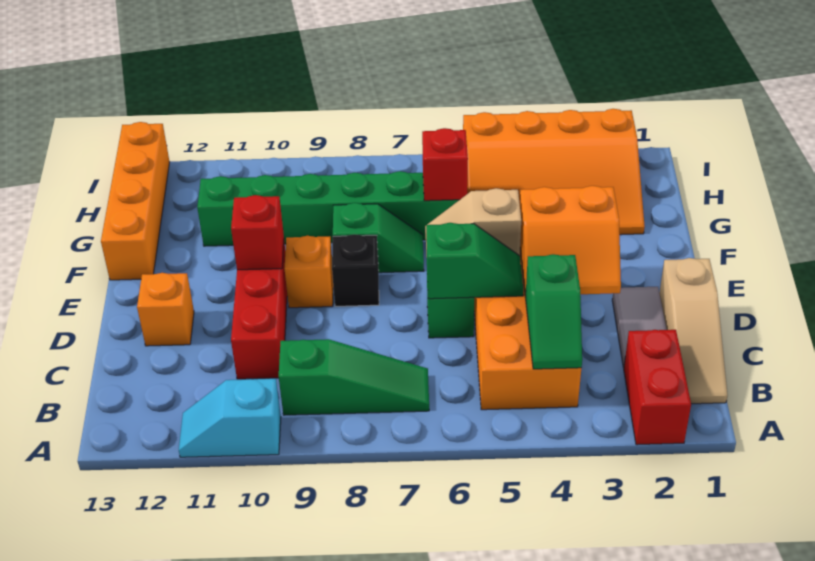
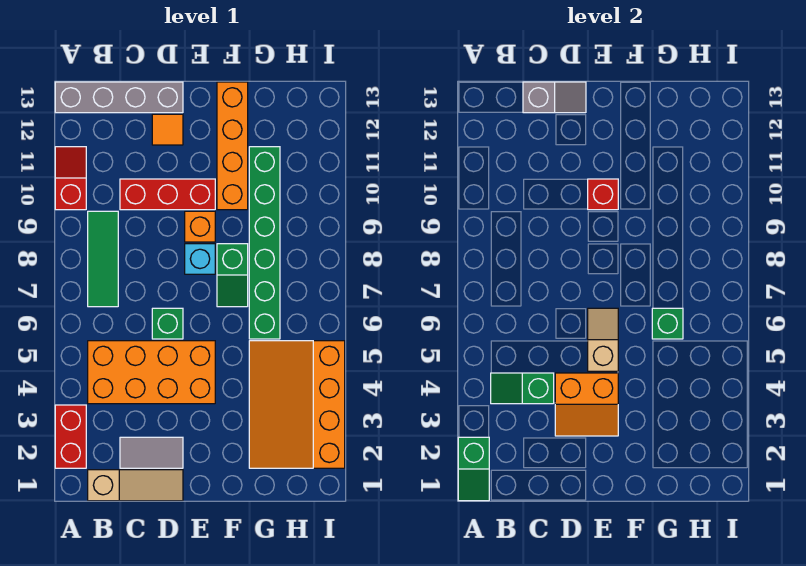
red 1x2 brick [624,330,691,445] -> red 1x2 brick turned to [55,405,86,468]
cyan 1x2 slope [179,379,281,457] -> red 1x2 slope [55,147,86,210]
none -> grey 1x4 brick [55,82,183,113]
tan 1x3 slope [659,258,727,404] -> tan 1x3 slope turned to [88,470,183,501]
green 1x3 slope [279,339,429,415] -> green 1x3 tile [88,211,118,307]
none -> grey 1x2 slope [523,82,586,113]
orange 2x2 slope [520,186,621,296] -> orange 2x2 slope turned to [555,373,618,436]
green 1x2 slope [426,223,523,299] -> green 1x2 slope moved to [458,437,489,501]
orange 1x1 brick [137,273,194,346] -> orange 1x1 tile [152,114,183,145]
black 1x1 brick [332,234,379,306] -> cyan 1x1 brick [185,244,215,274]
orange 1x4 brick [101,122,170,280] -> orange 1x4 brick turned to [217,82,248,210]
red 1x1 brick [422,128,468,201] -> green 1x1 brick [652,308,683,339]

